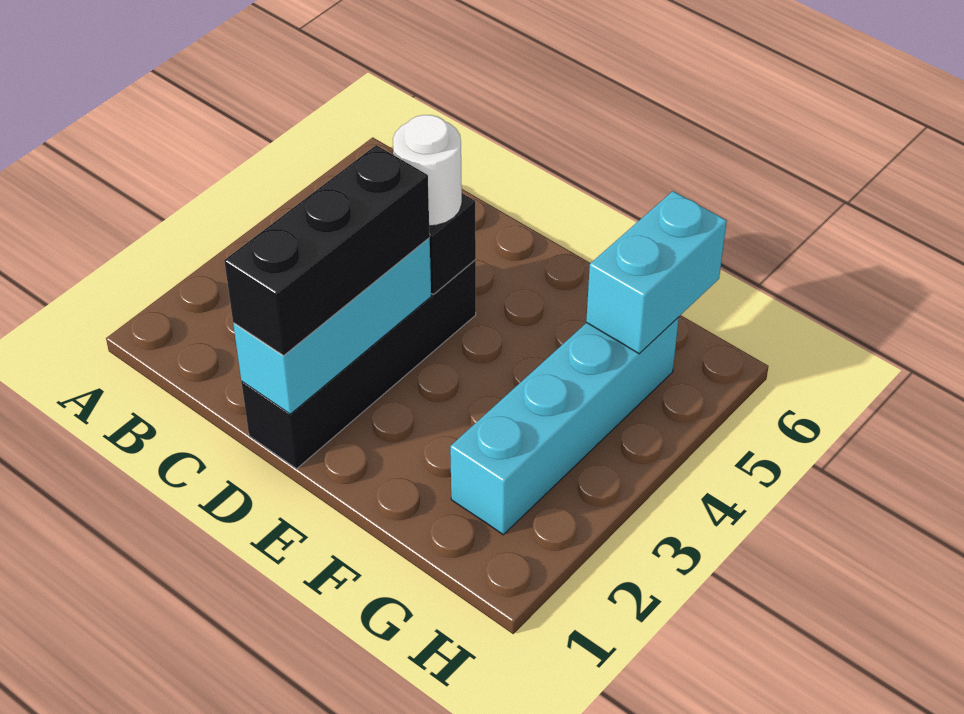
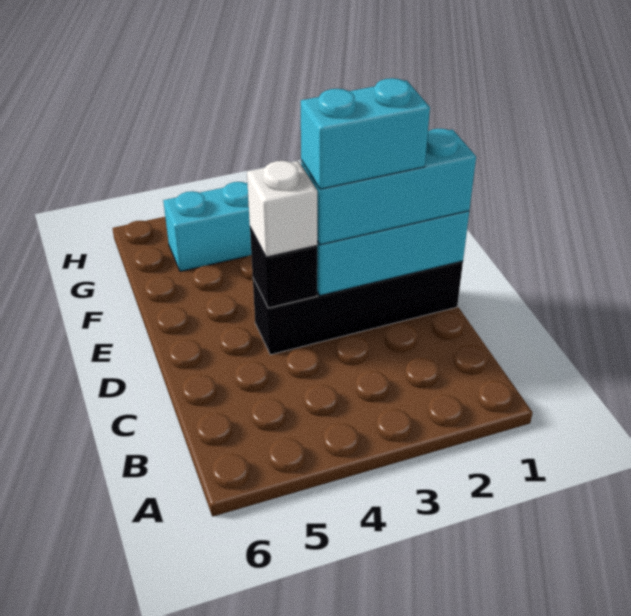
black 1x3 brick [224,145,430,355] -> cyan 1x3 brick [301,129,476,245]
white 1x1 round brick [393,115,462,226] -> white 1x1 brick [247,161,317,257]
cyan 1x2 brick [586,191,727,354] -> cyan 1x2 brick moved to [301,78,430,189]

